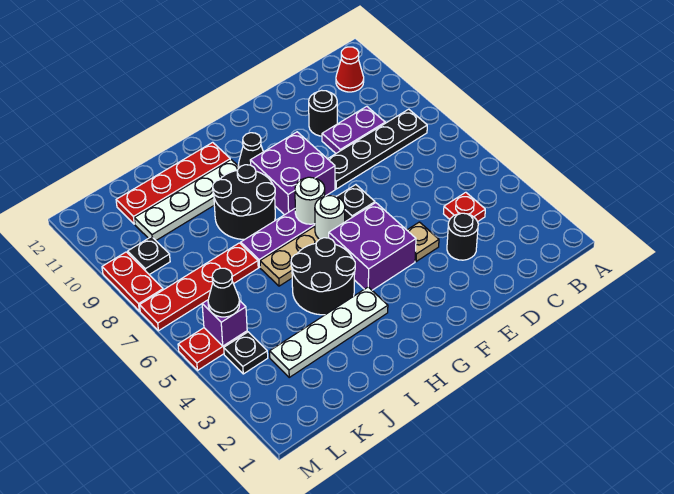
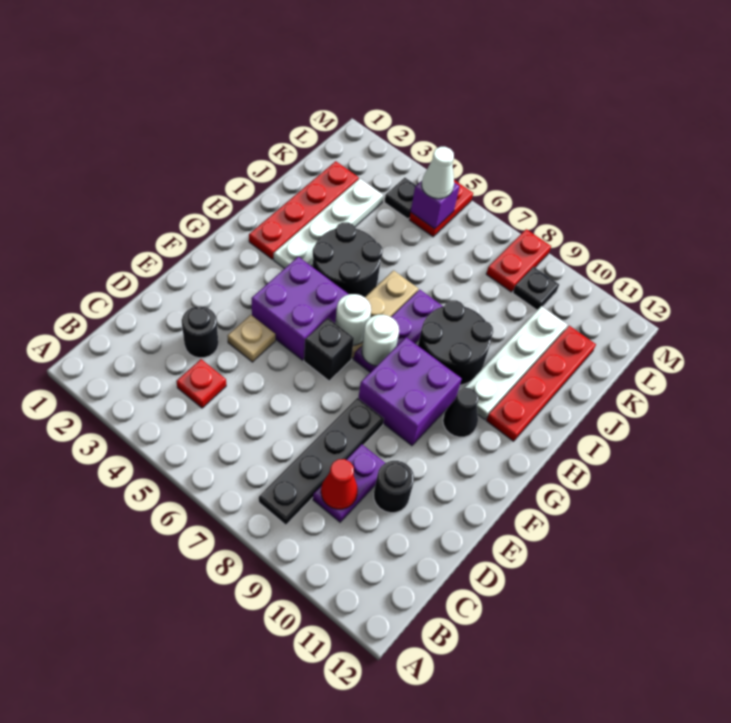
red 1x1 cone [336,47,364,92] -> red 1x1 cone moved to [321,459,358,509]
red 1x4 plate [140,243,258,331] -> red 1x4 plate moved to [249,161,359,259]
black 1x1 cone [208,268,240,317] -> white 1x1 cone [422,147,454,199]
red 1x2 plate [102,252,163,311] -> red 1x2 plate turned to [486,229,551,292]

